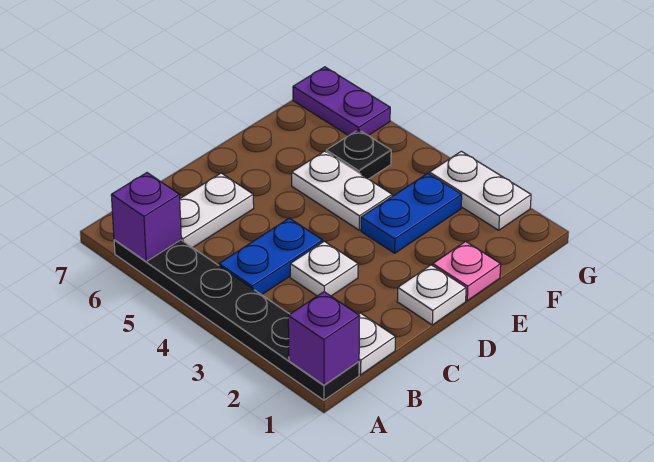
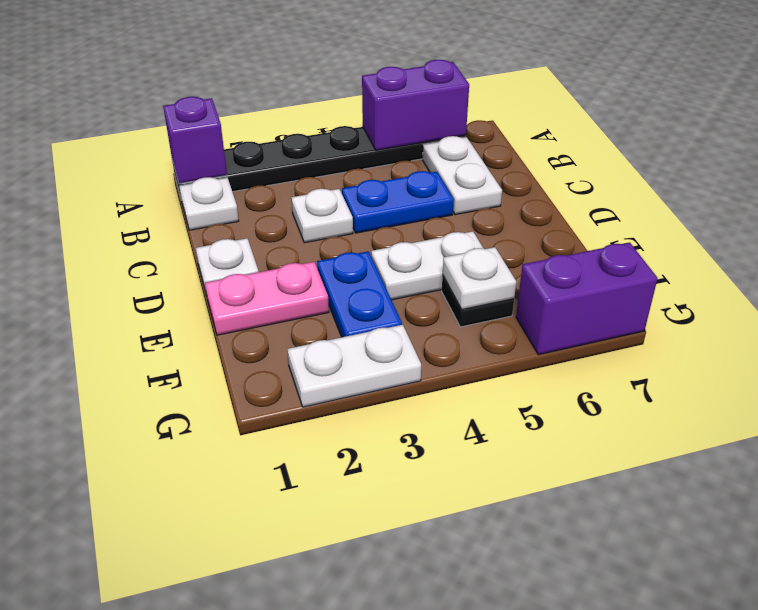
purple 1x1 brick [111,173,181,261] -> purple 1x2 brick [362,60,469,150]
blue 1x2 plate [219,218,323,295] -> blue 1x2 plate turned to [342,171,454,233]
pink 1x1 plate [433,241,501,301] -> pink 1x2 plate [205,262,329,335]
none -> white 1x1 plate [443,247,516,310]
purple 1x2 plate [293,67,390,136] -> purple 1x2 brick [516,243,658,355]

